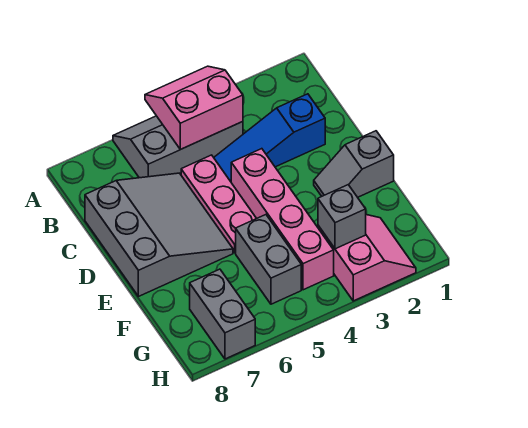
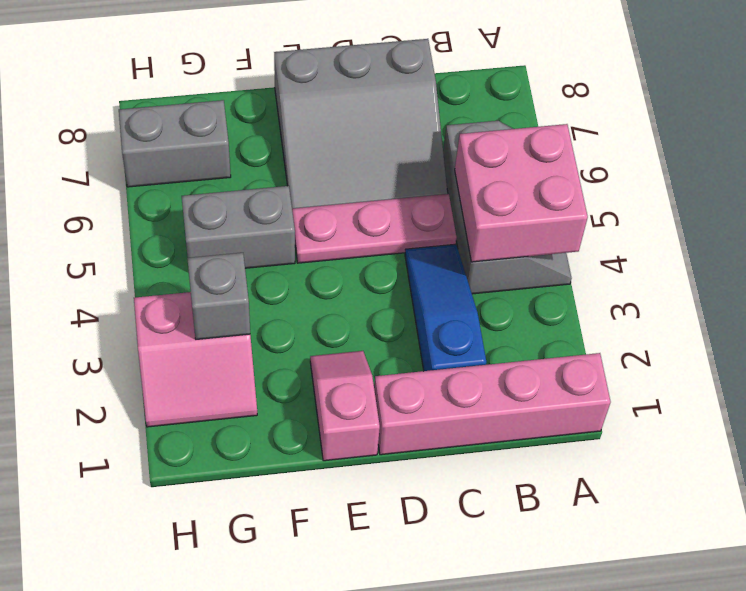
pink 2x2 slope [145,66,243,150] -> pink 2x2 brick [455,124,588,262]
pink 1x4 brick [231,149,334,290] -> pink 1x4 brick moved to [374,353,611,455]
grey 1x2 slope [314,131,394,197] -> pink 1x2 slope [310,351,380,461]

